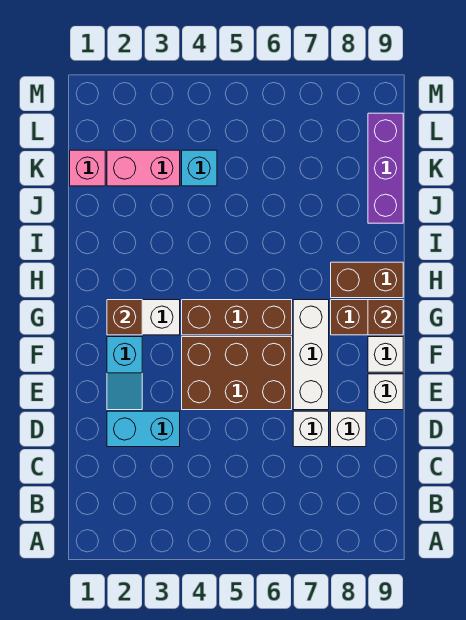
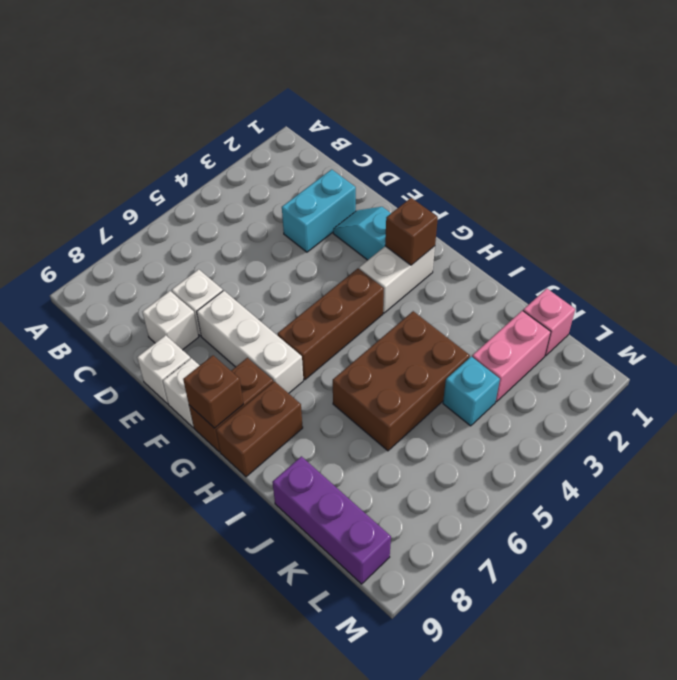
brown 2x3 brick [182,337,292,410] -> brown 2x3 brick moved to [333,311,470,451]

